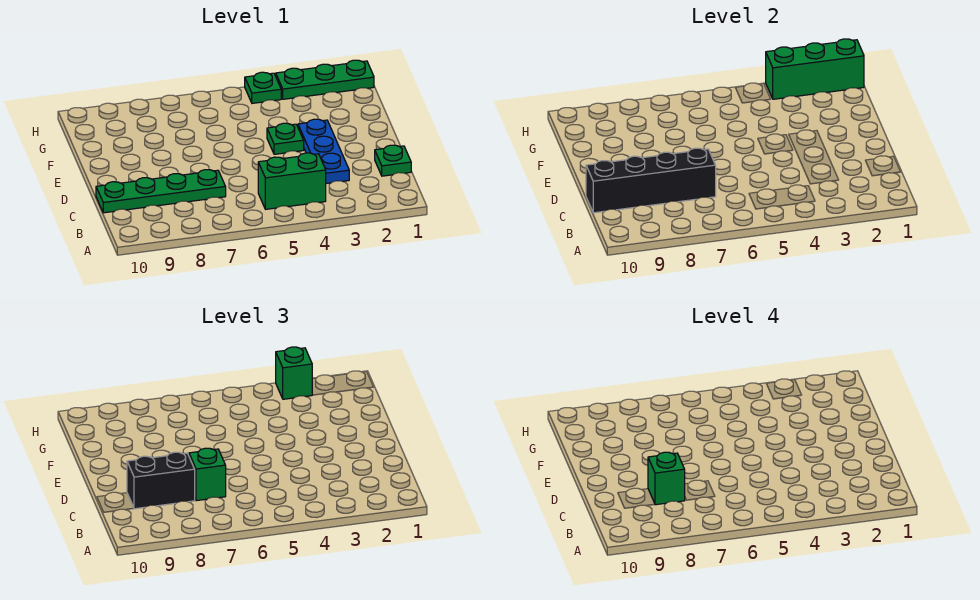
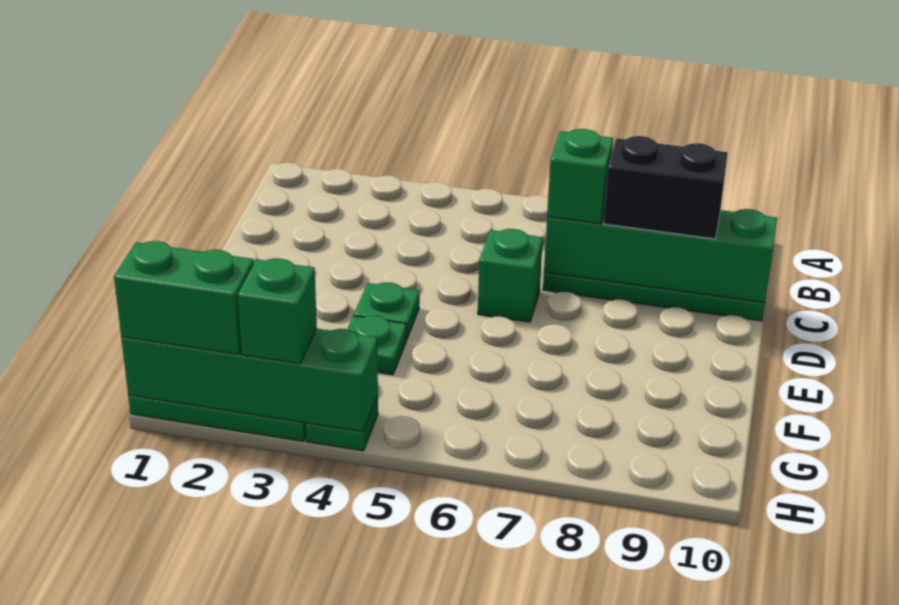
green 1x2 brick [258,153,326,209] -> green 1x2 brick moved to [114,241,254,355]
green 1x1 plate [375,145,411,176] -> green 1x1 plate moved to [347,316,406,375]
blue 1x3 plate [298,119,349,184] -> none
black 1x4 brick [586,148,716,213] -> green 1x4 brick [544,209,777,303]
green 1x1 brick [648,452,685,505] -> green 1x1 brick moved to [478,229,543,322]
green 1x3 brick [766,39,864,99] -> green 1x4 brick [121,329,378,432]

